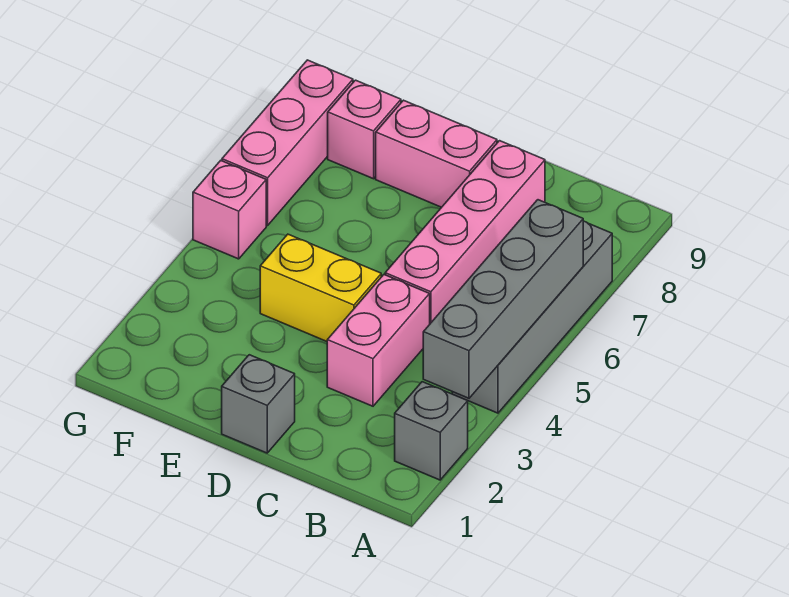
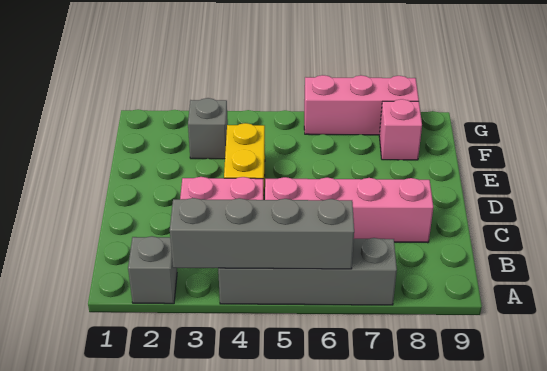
grey 1x1 brick [222,355,295,453] -> grey 1x1 brick moved to [188,98,228,159]
pink 1x2 brick [376,100,497,207] -> none
pink 1x1 brick [193,161,266,259] -> none

